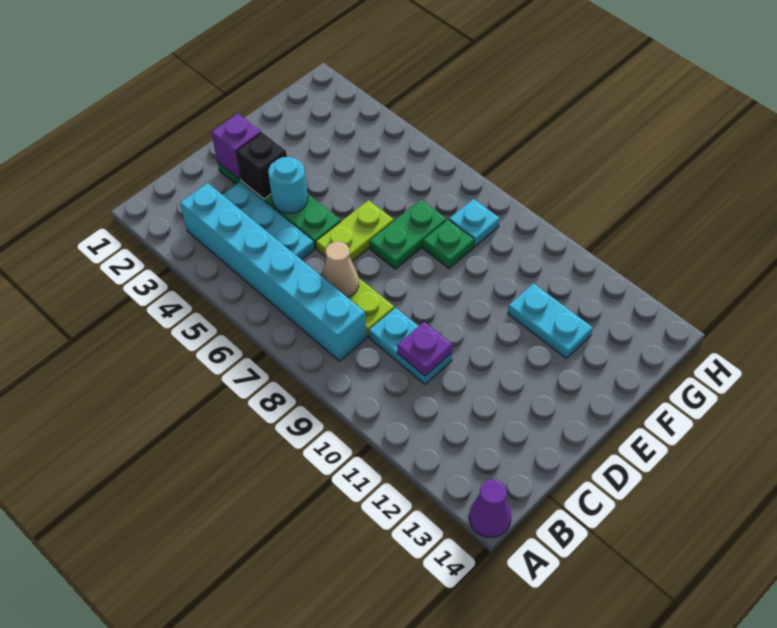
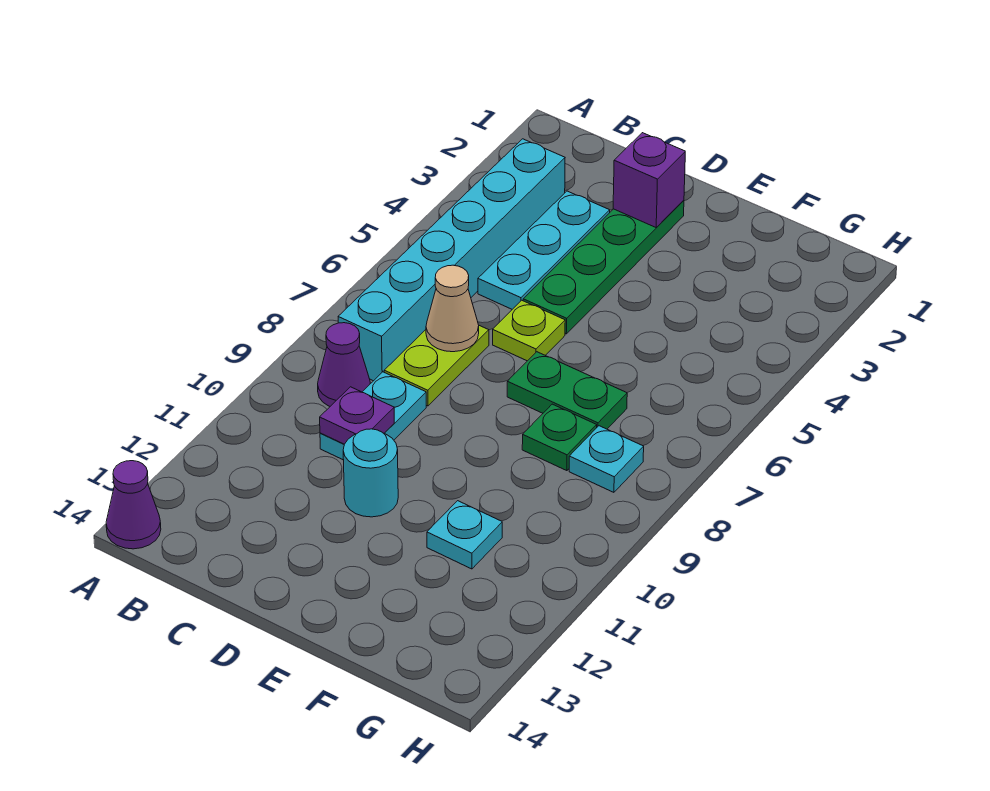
none -> purple 1x1 cone [318,323,370,406]
black 1x1 brick [236,132,287,199] -> none
cyan 1x1 round brick [268,157,308,213] -> cyan 1x1 round brick moved to [343,429,398,517]
lime 1x2 plate [316,200,394,261] -> lime 1x1 plate [493,300,565,361]
cyan 1x2 plate [508,283,593,358] -> cyan 1x1 plate [427,501,502,569]

